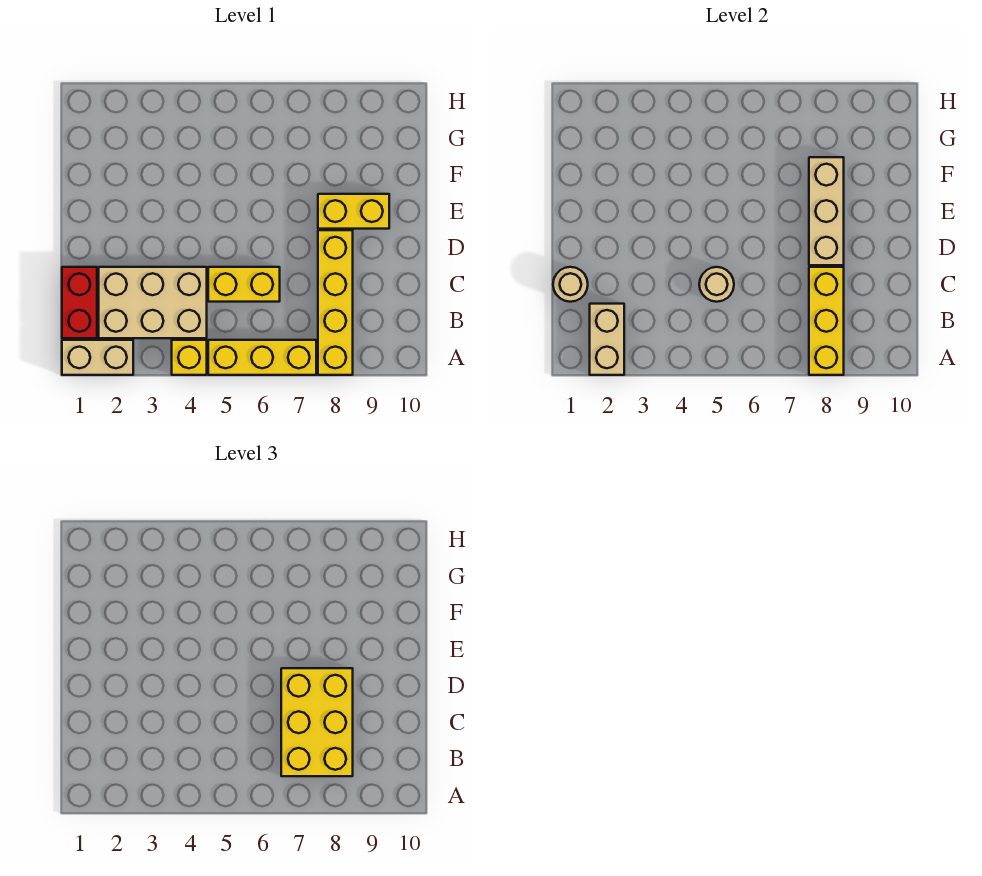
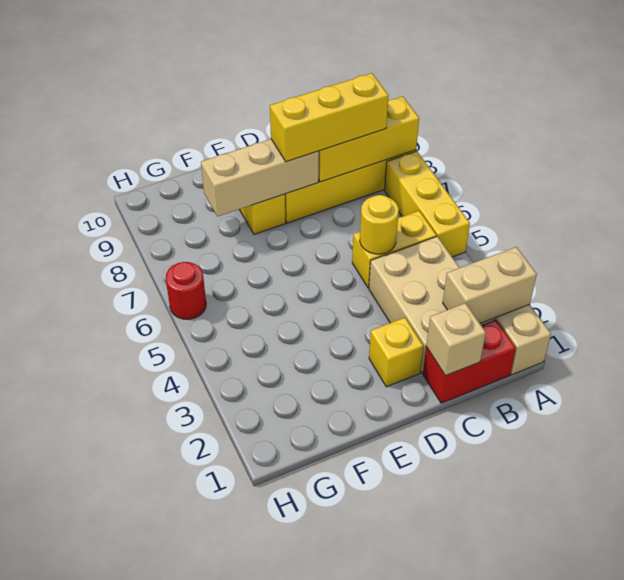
yellow 1x1 brick [172,340,207,375] -> yellow 1x1 brick moved to [369,318,423,387]
yellow 2x3 brick [281,668,353,776] -> yellow 1x3 brick [270,73,389,162]
tan 1x1 round brick [553,267,588,302] -> tan 1x1 brick [426,303,486,376]
yellow 1x2 brick [208,267,280,302] -> yellow 1x2 brick turned to [352,211,437,288]
tan 1x1 round brick [699,267,734,302] -> yellow 1x1 round brick [360,195,399,254]
none -> red 1x1 round brick [166,262,206,319]

